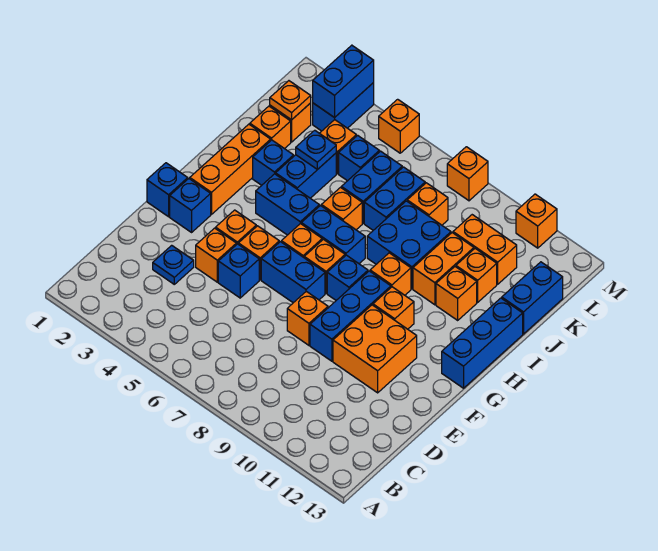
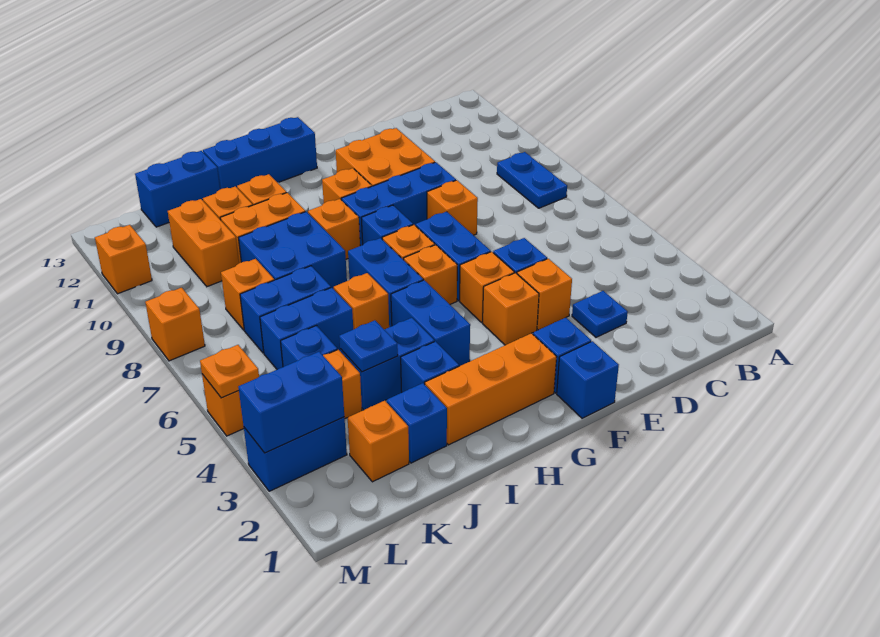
none -> blue 1x2 plate [497,152,567,208]
orange 1x1 brick [250,106,291,149] -> blue 1x1 brick [387,383,447,463]
orange 1x1 plate [270,81,311,120] -> orange 1x1 plate moved to [200,345,259,398]

